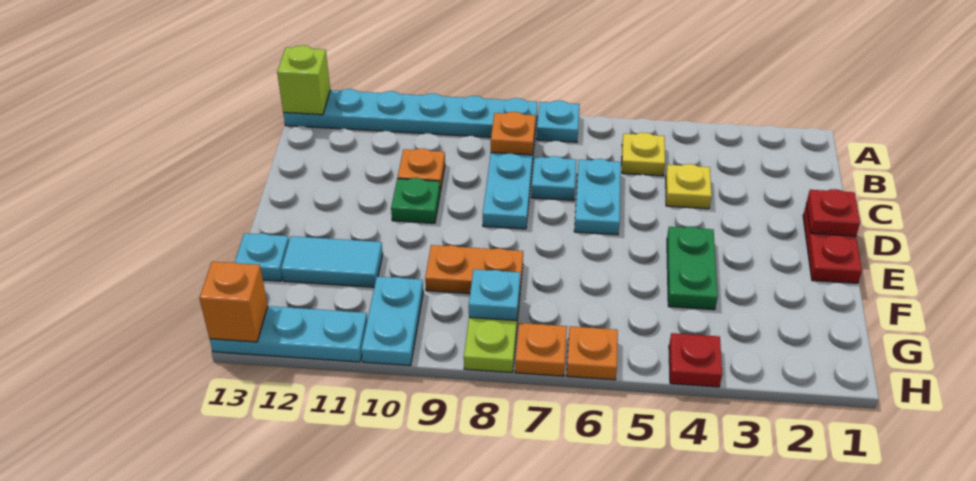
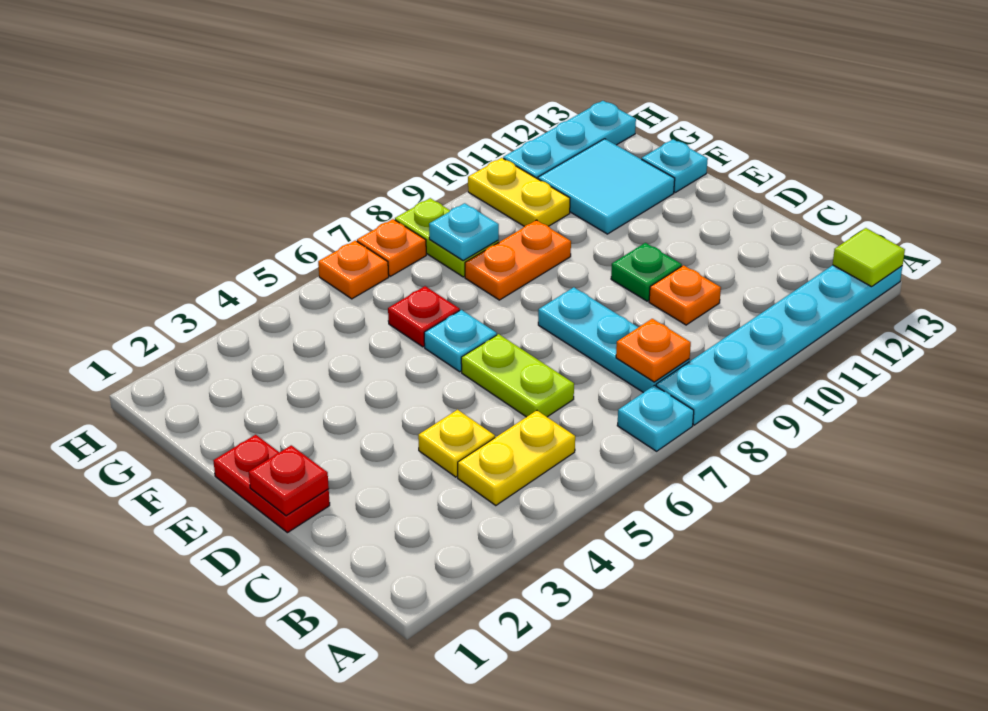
lime 1x1 brick [277,45,330,115] -> lime 1x1 tile [833,228,905,287]
yellow 1x1 plate [622,133,665,176] -> yellow 1x2 plate [458,411,575,506]
cyan 1x2 plate [574,159,621,235] -> lime 1x2 plate [461,334,574,417]
cyan 1x1 plate [531,156,576,201] -> cyan 1x1 plate moved to [424,310,497,372]
green 1x2 plate [667,227,718,310] -> none
cyan 1x2 tile [281,236,383,287] -> cyan 2x2 tile [538,139,675,234]
cyan 1x2 plate [361,277,423,366] -> yellow 1x2 plate [468,158,570,226]
red 1x1 plate [669,333,722,387] -> red 1x1 plate moved to [388,286,460,347]
orange 1x1 brick [199,262,268,342] -> none

